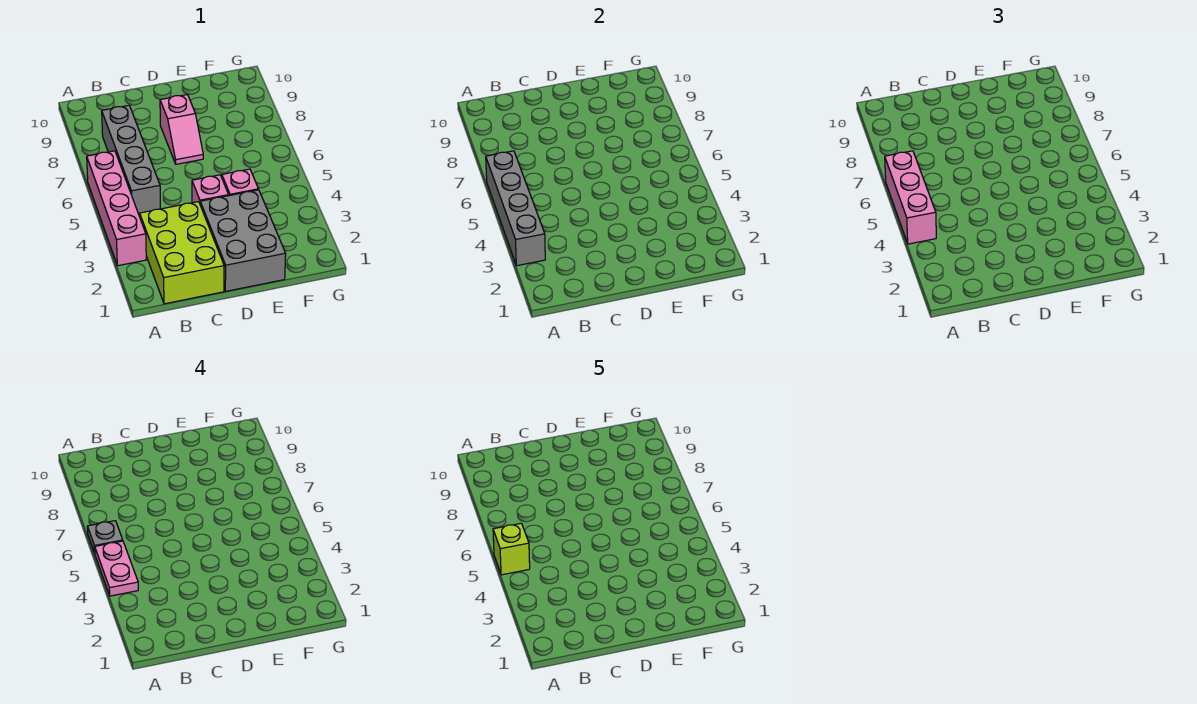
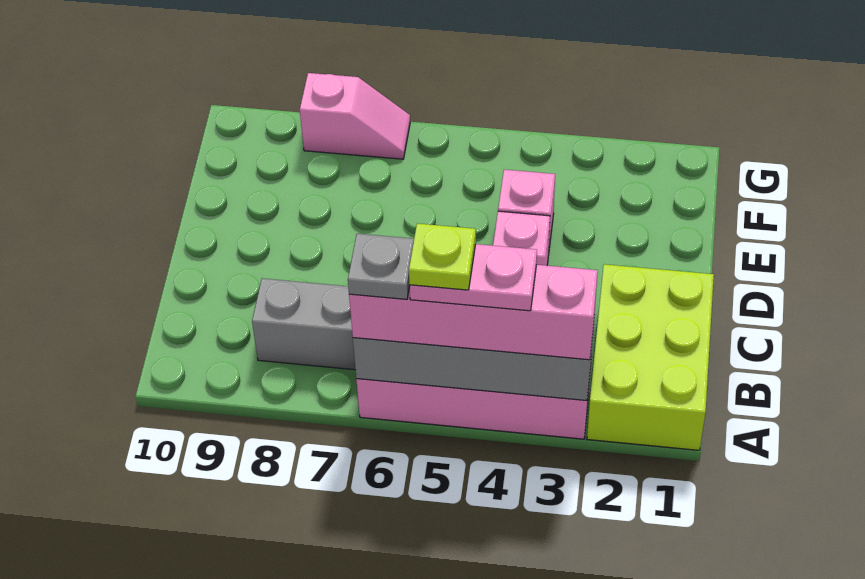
pink 1x3 brick [885,151,936,244] -> pink 1x4 brick [349,265,598,360]
lime 1x1 brick [493,523,530,575] -> lime 1x1 plate [409,223,476,290]
lime 2x3 brick [140,202,224,304] -> lime 2x3 brick turned to [587,264,714,450]
grey 2x3 brick [200,190,286,291] -> none
pink 1x2 slope [160,95,203,164] -> pink 1x2 slope moved to [300,73,410,159]

